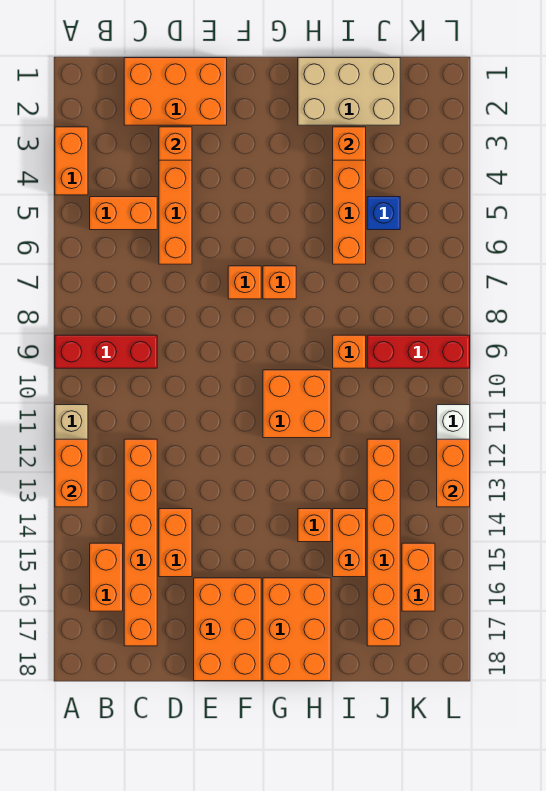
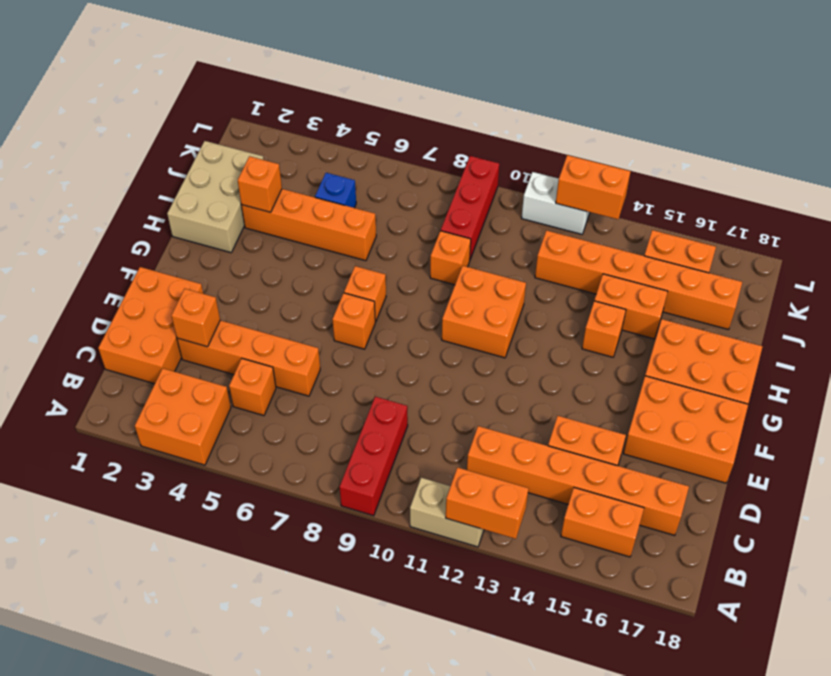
orange 1x2 brick [55,127,88,195] -> orange 2x2 brick [135,368,231,465]
orange 1x2 brick [90,197,157,230] -> orange 1x1 brick [229,359,276,416]

